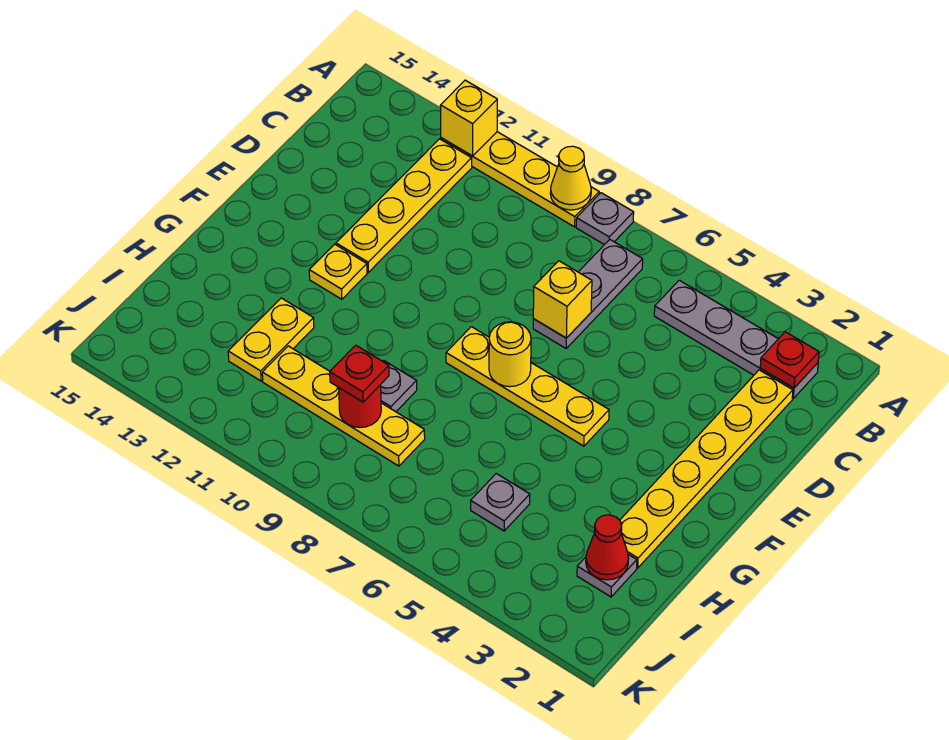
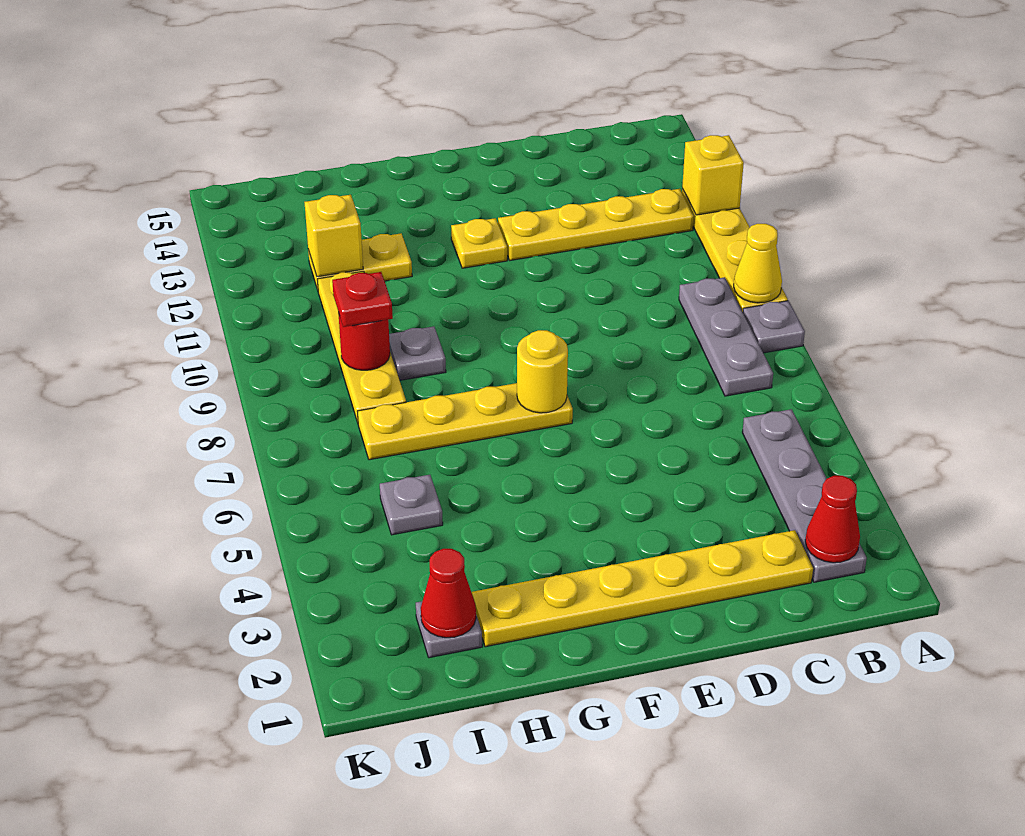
red 1x1 plate [760,332,819,388] -> red 1x1 cone [805,476,860,563]
grey 1x3 plate [533,239,643,348] -> grey 1x3 plate turned to [679,277,773,396]
yellow 1x1 brick [533,261,592,338] -> yellow 1x1 brick moved to [305,195,363,277]
yellow 1x4 plate [446,327,609,446] -> yellow 1x4 plate turned to [358,383,573,460]

